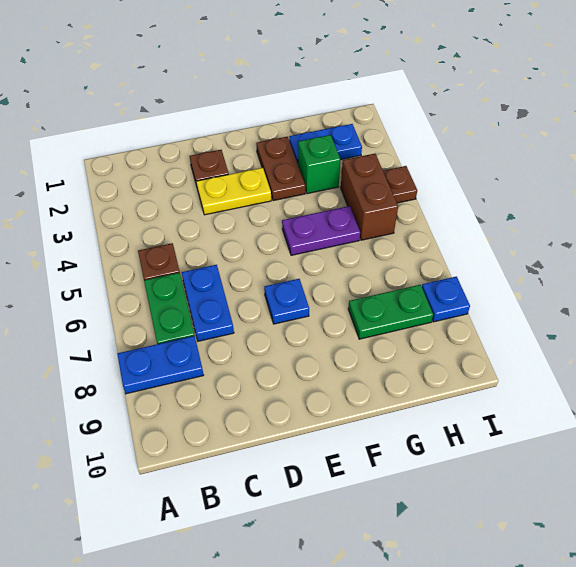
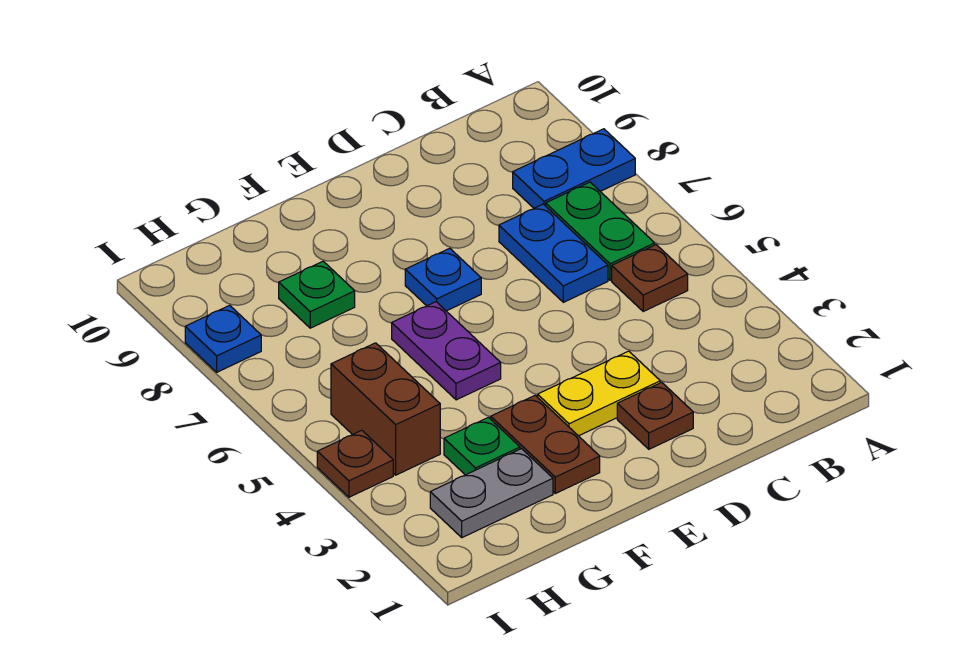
purple 1x2 plate [282,206,360,255] -> purple 1x2 plate turned to [392,302,501,400]
blue 1x2 plate [289,124,362,163] -> grey 1x2 plate [430,449,553,538]
green 1x1 brick [298,135,340,194] -> green 1x1 plate [444,417,520,475]
green 1x2 plate [348,285,433,339] -> green 1x1 plate [279,261,355,328]

